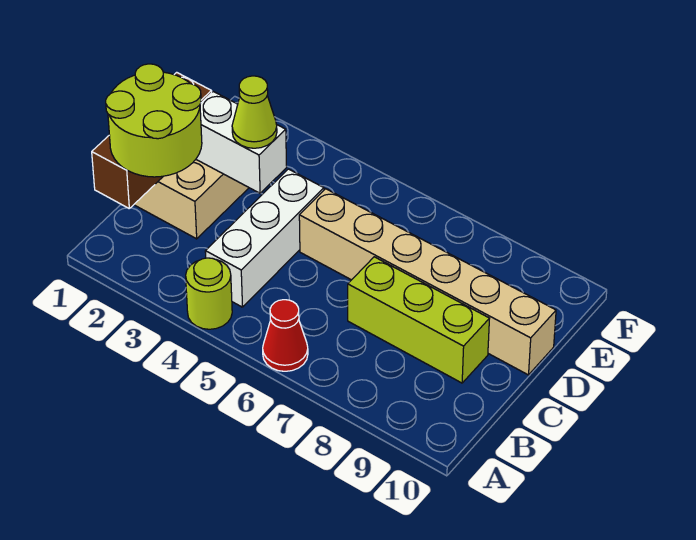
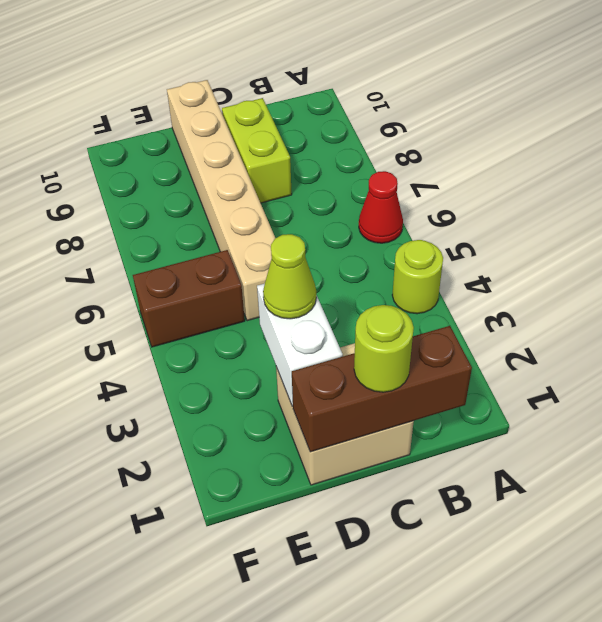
lime 2x2 round brick [106,64,202,177] -> lime 1x1 round brick [354,305,414,392]
white 1x3 brick [205,169,324,307] -> none
lime 1x3 brick [348,257,490,383] -> lime 1x2 brick [222,98,292,203]
none -> brown 1x2 brick [133,250,245,347]

